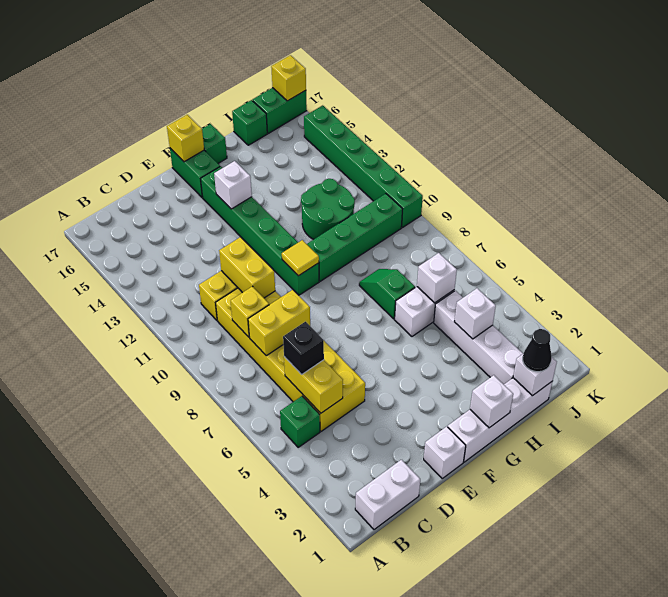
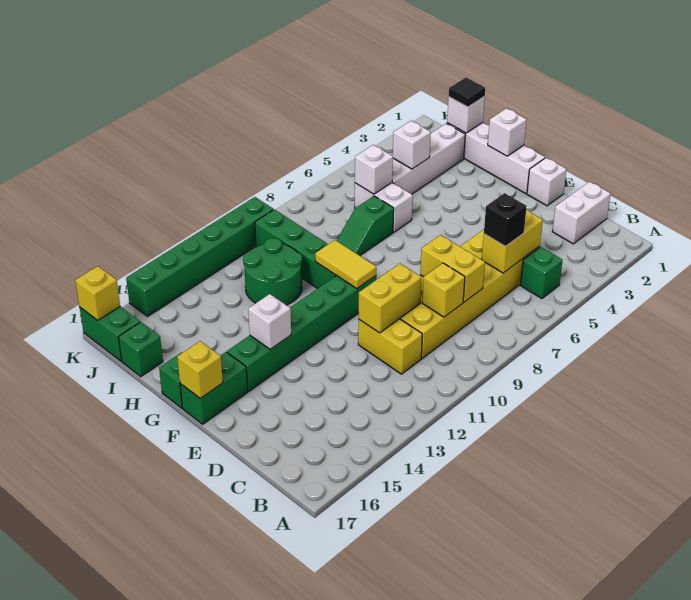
white 1x2 brick [355,460,420,530] -> white 1x2 brick turned to [552,182,611,244]
yellow 1x1 tile [282,240,319,276] -> yellow 1x2 tile [315,240,376,288]
black 1x1 cone [523,329,552,372] -> black 1x1 tile [449,77,485,107]

